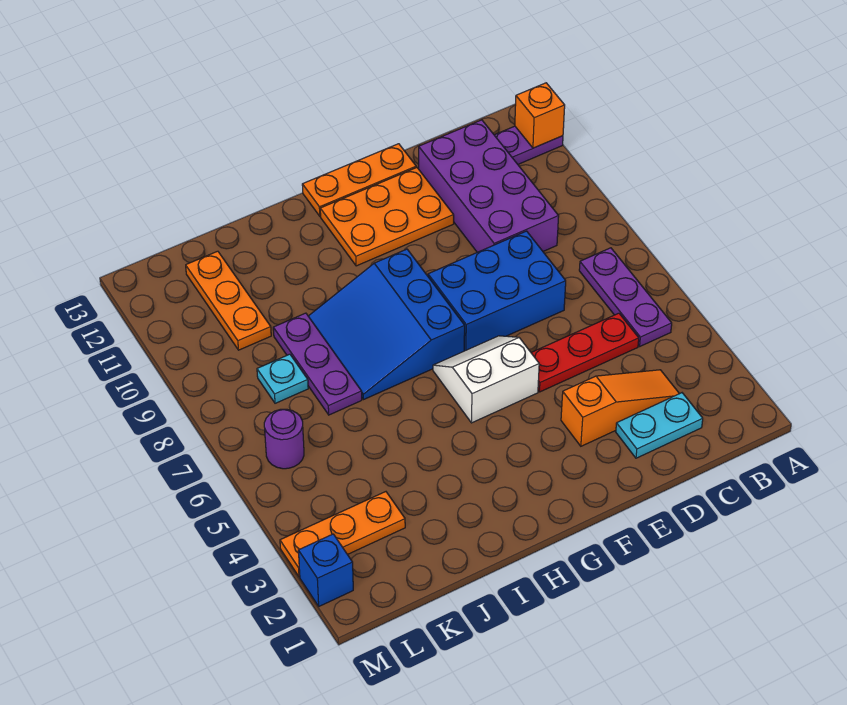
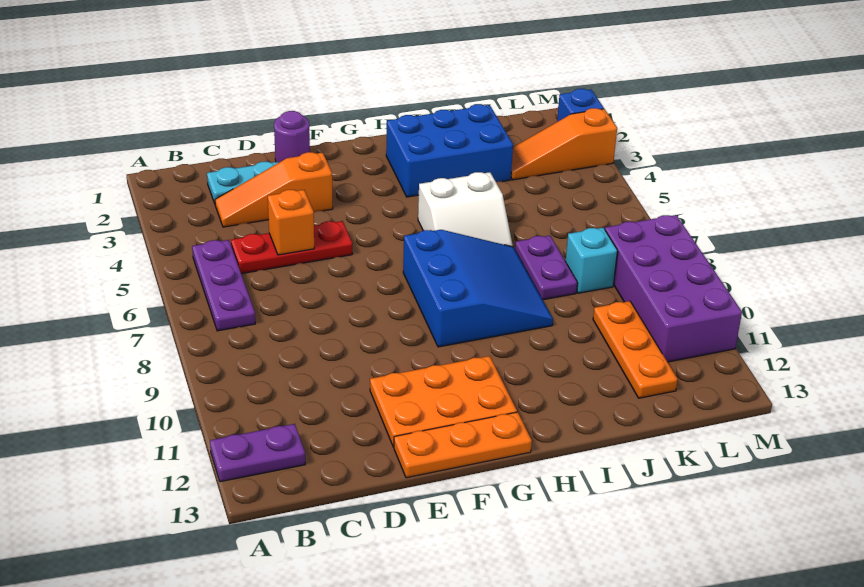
orange 1x1 brick [515,83,565,148] -> orange 1x1 brick moved to [268,190,314,255]
purple 2x4 brick [419,120,559,252] -> purple 2x4 brick moved to [605,215,742,362]
blue 2x3 brick [428,231,566,351] -> blue 2x3 brick moved to [386,104,513,197]
white 2x2 slope [433,336,539,423] -> white 2x2 slope moved to [418,172,513,247]
purple 1x3 plate [273,313,362,415] -> purple 1x2 plate [515,236,577,300]
orange 1x3 plate [280,492,405,577] -> orange 1x3 slope [511,108,617,180]
cyan 1x1 plate [257,354,308,403] -> cyan 1x1 brick [566,228,617,293]
purple 1x1 round brick [264,409,304,469] -> purple 1x1 round brick moved to [274,111,310,163]

